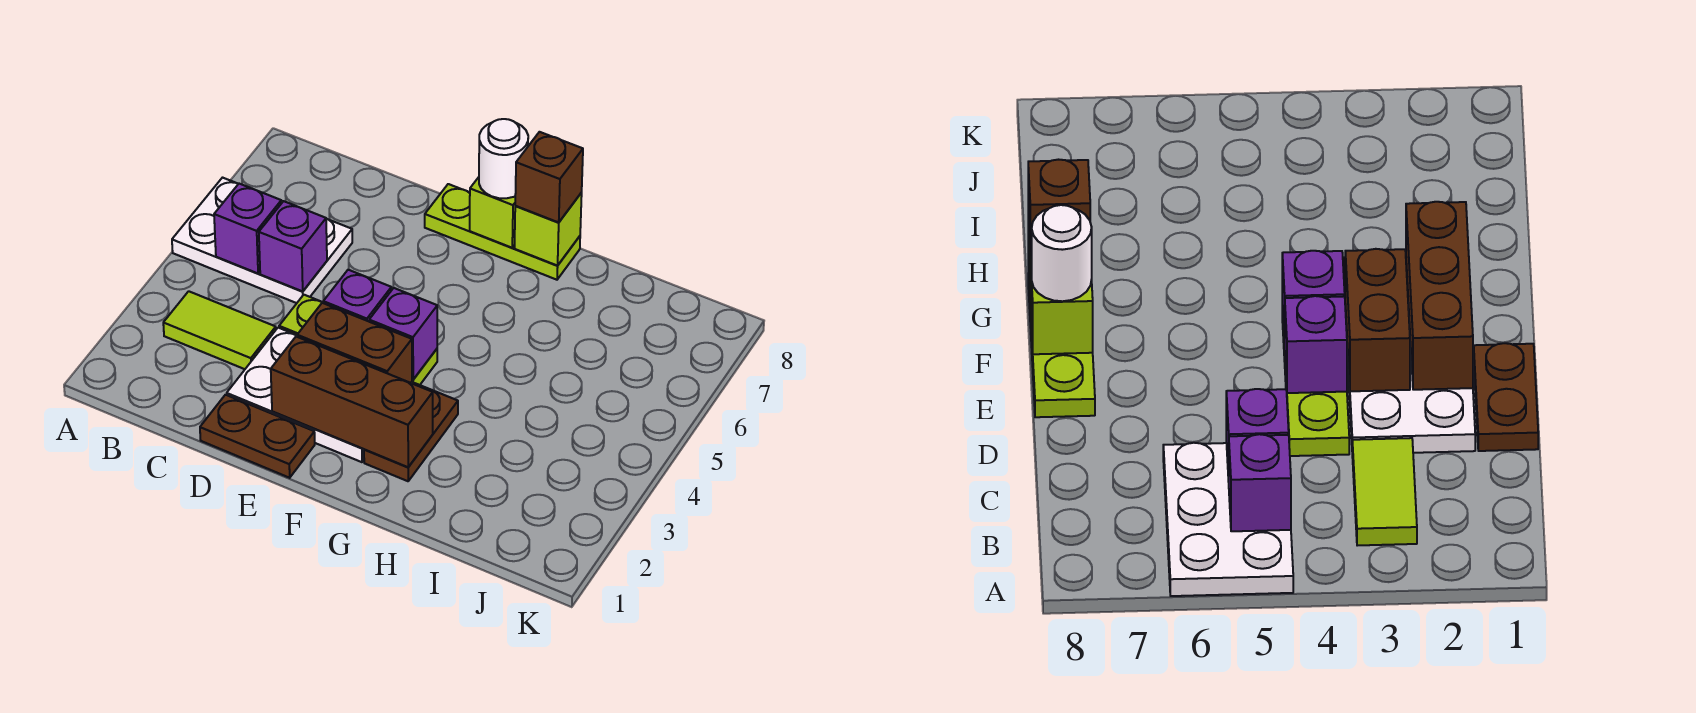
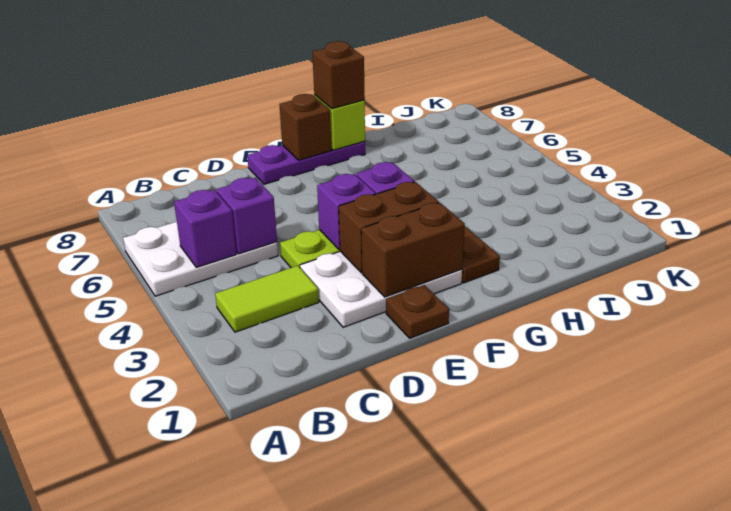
brown 1x2 plate [200,395,315,478] -> brown 1x1 plate [386,285,449,338]
brown 1x3 brick [271,337,433,467] -> brown 1x2 brick [361,203,465,297]
lime 1x3 plate [425,184,580,280] -> purple 1x3 plate [247,141,365,184]
lime 1x1 brick [470,177,515,248] -> brown 1x1 brick [279,94,332,160]
white 1x1 round brick [479,119,528,198] -> none

